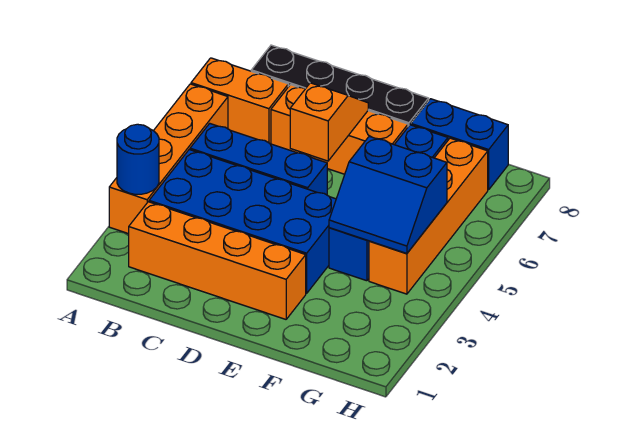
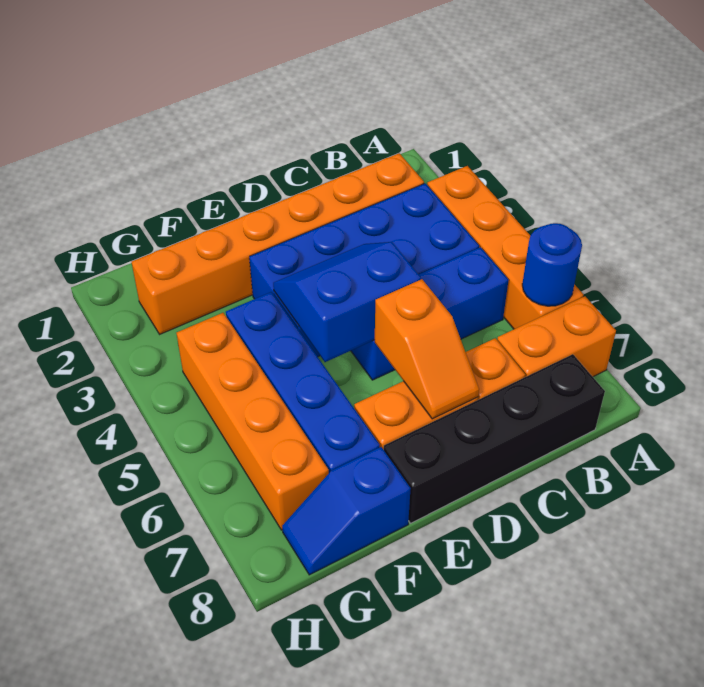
blue 1x1 round brick [117,124,159,194] -> blue 1x1 round brick moved to [522,223,582,306]
orange 1x4 brick [129,202,306,319] -> orange 1x6 brick [132,153,424,334]
blue 2x2 slope [329,136,447,253] -> blue 2x2 slope moved to [273,242,421,362]
blue 1x2 brick [411,99,508,190] -> blue 1x2 slope [282,447,411,575]

